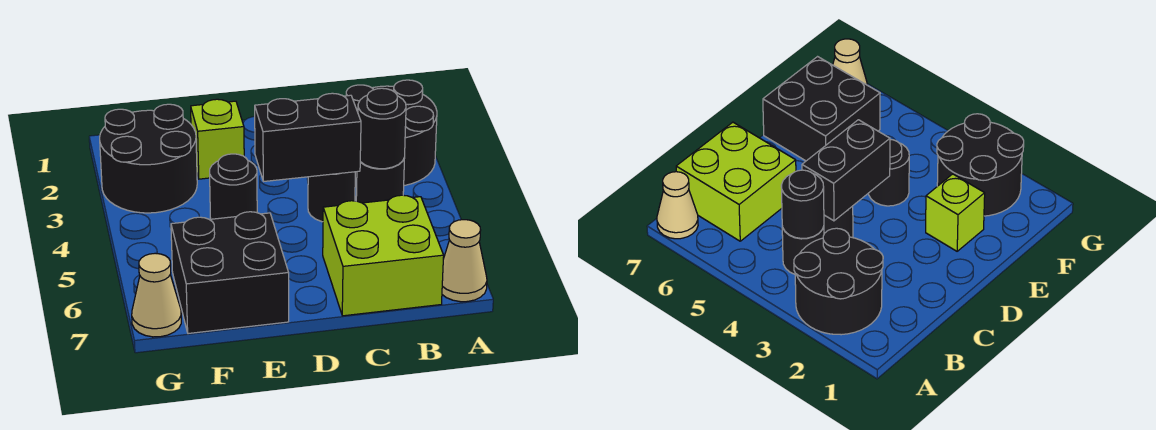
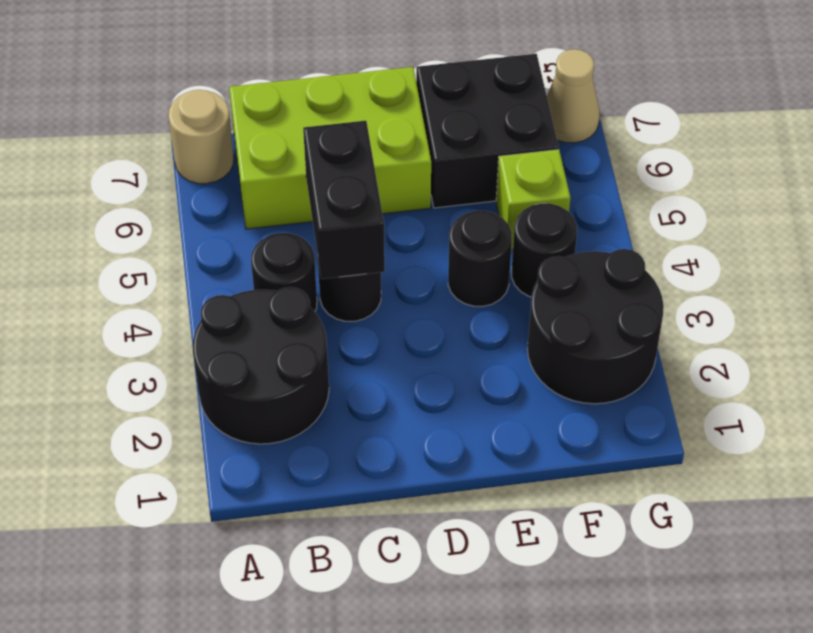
tan 1x1 cone [442,220,487,302] -> tan 1x1 round brick [168,90,234,184]
black 1x1 round brick [358,88,406,169] -> black 1x1 round brick moved to [512,203,577,297]
lime 2x2 brick [323,195,444,316] -> lime 2x3 brick [229,67,431,229]
black 1x2 brick [255,93,361,181] -> black 1x2 brick turned to [303,121,385,279]
lime 1x1 brick [191,99,244,179] -> lime 1x1 brick moved to [496,150,570,250]

